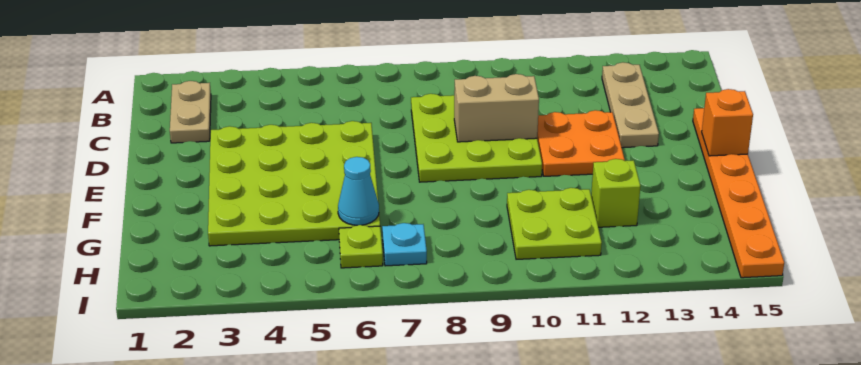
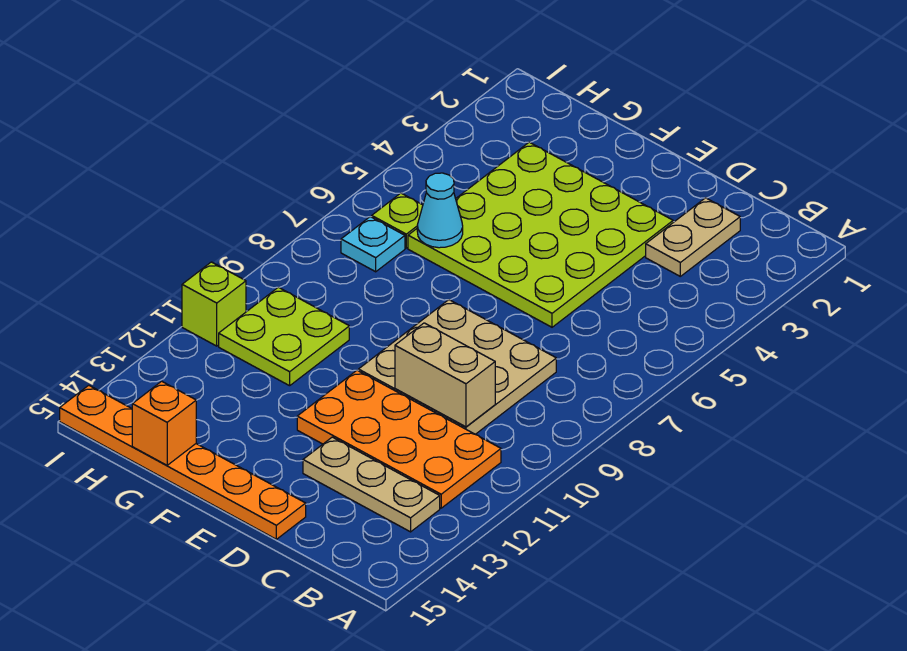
tan 1x2 plate [170,81,211,143] -> tan 1x2 plate turned to [646,198,740,276]
lime 3x3 plate [411,94,542,182] -> tan 3x3 plate [359,300,556,434]
tan 1x2 brick [454,74,539,142] -> tan 1x2 brick turned to [395,323,495,427]
orange 2x2 plate [537,110,625,176] -> orange 2x4 plate [297,370,501,508]
orange 1x1 brick [702,89,753,156] -> orange 1x1 brick moved to [132,381,196,465]
lime 1x1 brick [591,159,640,227] -> lime 1x1 brick moved to [182,262,246,346]

